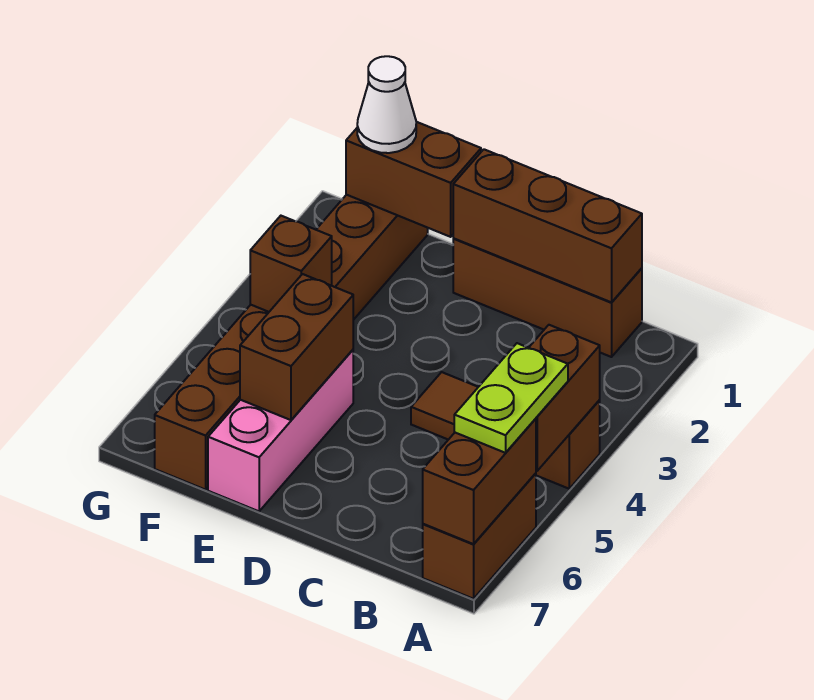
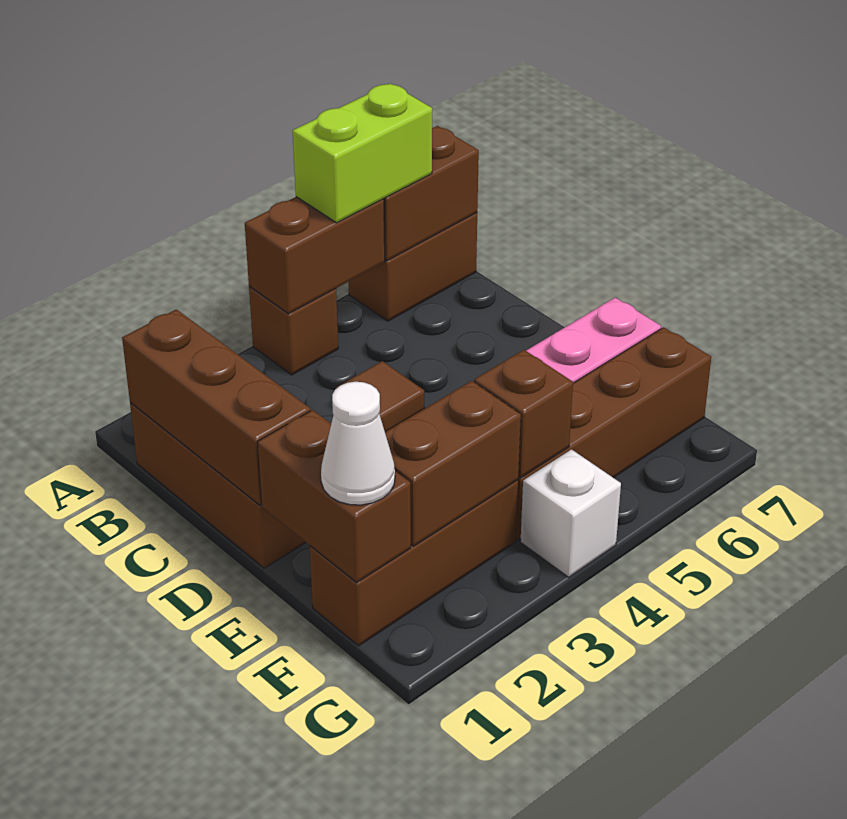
lime 1x2 plate [454,343,568,453] -> lime 1x2 brick [293,84,432,223]
brown 1x2 brick [240,274,353,420] -> brown 1x2 brick moved to [385,381,521,546]
none -> white 1x1 brick [521,450,621,577]

